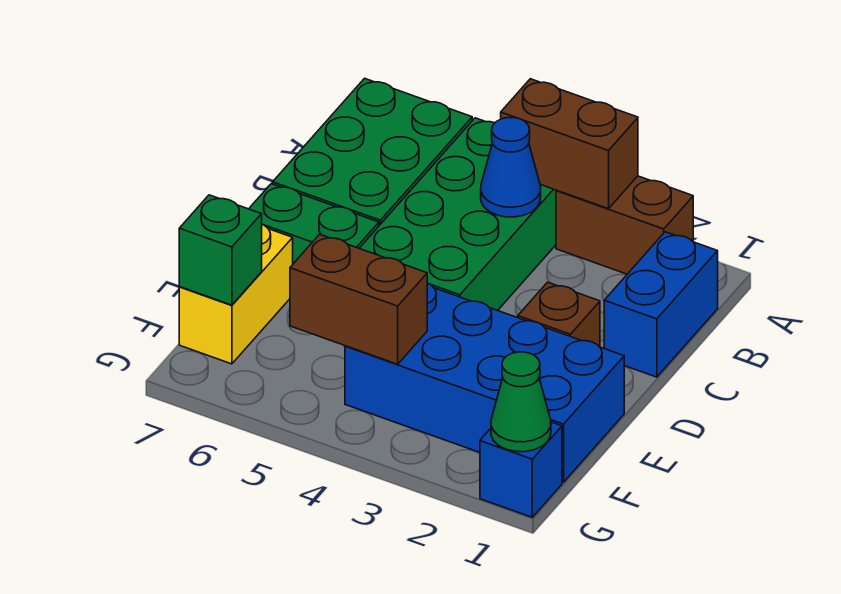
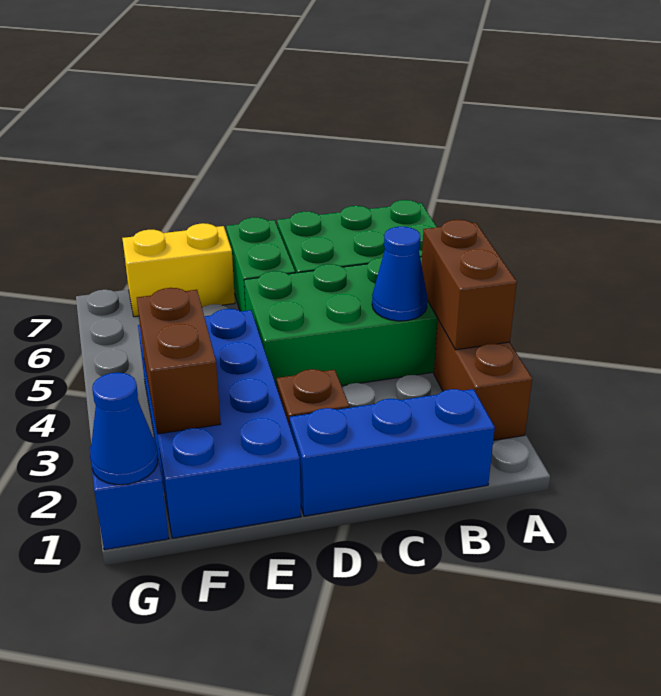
blue 1x2 brick [604,232,718,377] -> blue 1x3 brick [290,389,495,516]
brown 1x2 brick [290,234,427,364] -> brown 1x2 brick moved to [137,288,221,434]
green 1x1 brick [179,195,262,305] -> none
green 1x1 cone [491,352,551,452] -> blue 1x1 cone [90,373,158,485]

